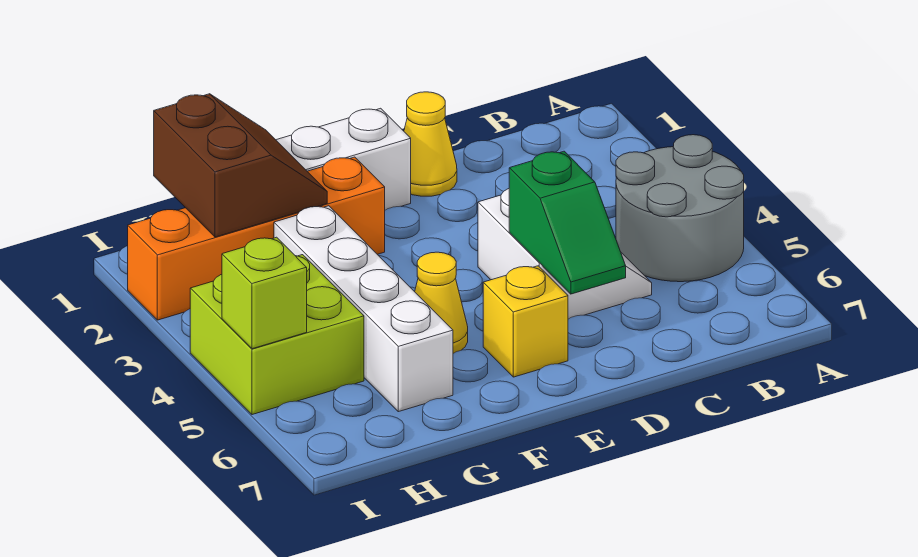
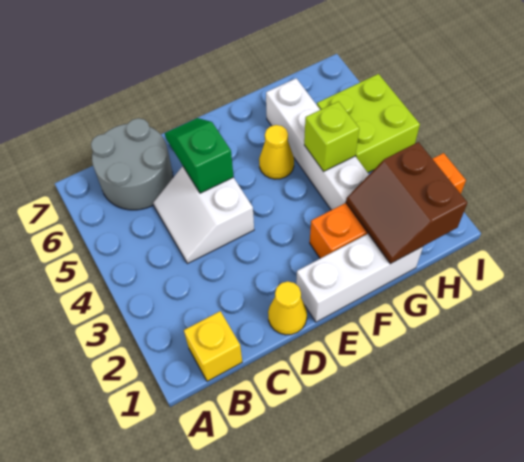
grey 2x2 round brick [616,135,744,282] -> grey 2x2 round brick moved to [91,118,173,210]
yellow 1x1 brick [483,266,568,377] -> yellow 1x1 brick moved to [184,311,242,381]
lime 1x1 brick [222,237,307,349] -> lime 1x1 brick moved to [304,101,359,171]

